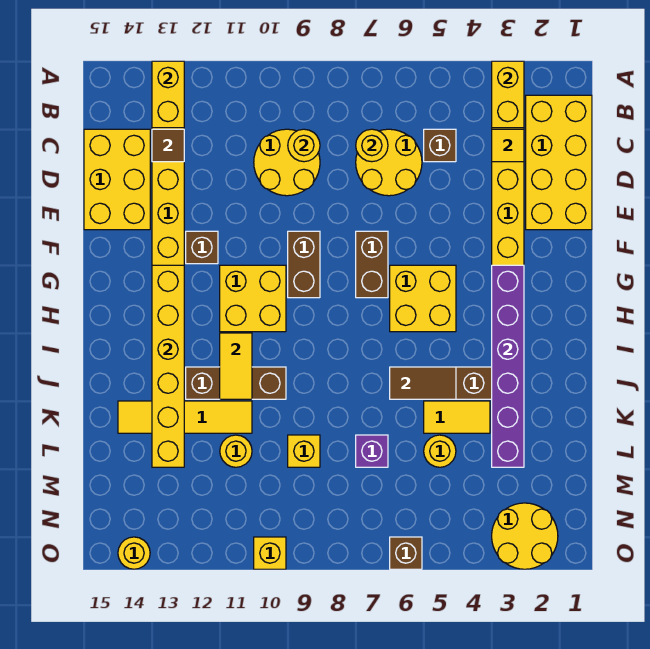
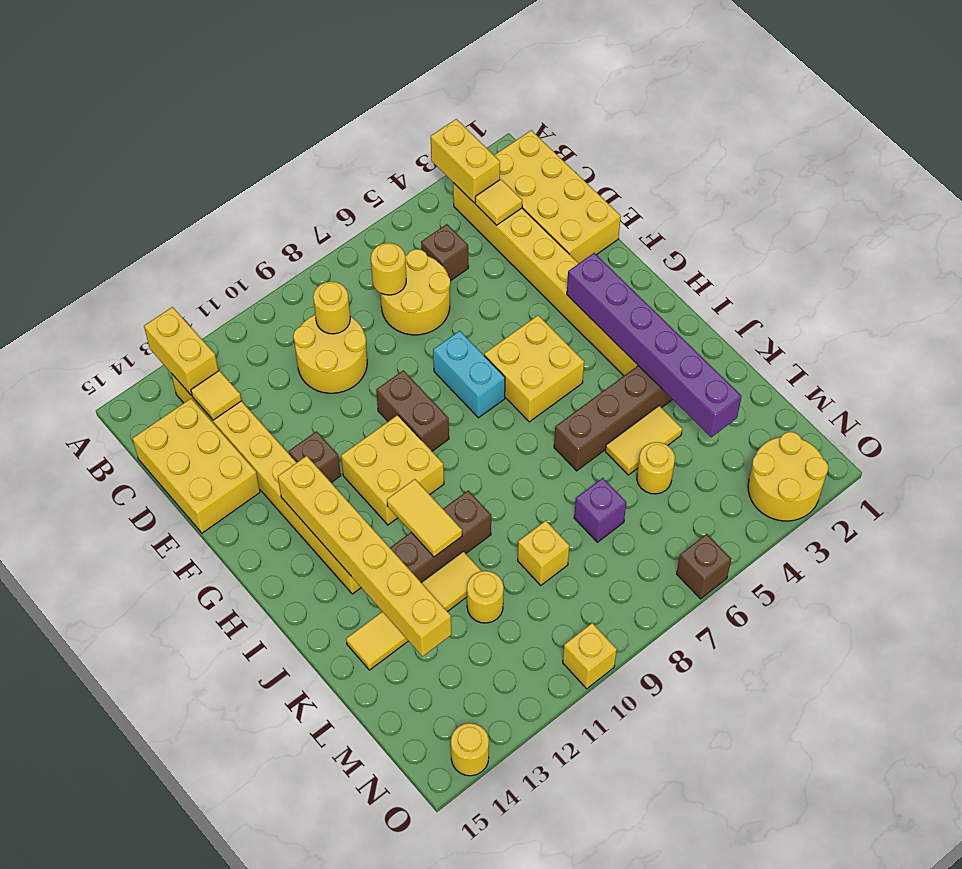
brown 1x1 tile [152,129,184,162] -> yellow 1x1 tile [191,371,241,420]
brown 1x2 brick [356,231,388,298] -> cyan 1x2 brick [433,331,505,418]
brown 1x2 tile [390,367,456,399] -> none

